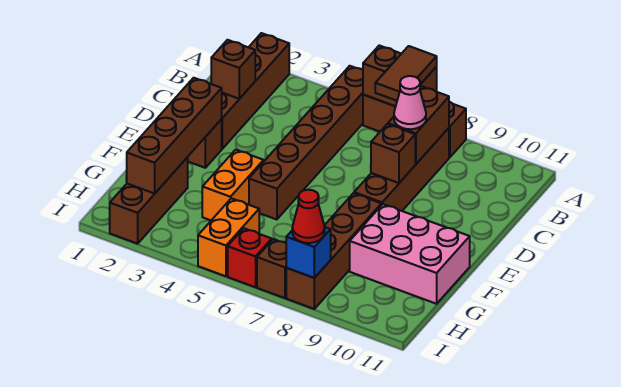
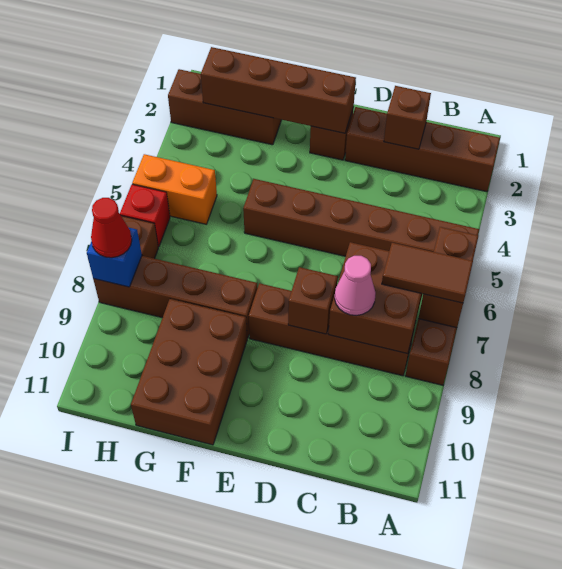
brown 1x2 brick [388,86,449,164] -> brown 2x2 brick [328,242,422,354]
orange 1x2 brick [202,150,264,220] -> none
pink 2x3 brick [350,204,470,304] -> brown 2x3 brick [131,299,247,445]

